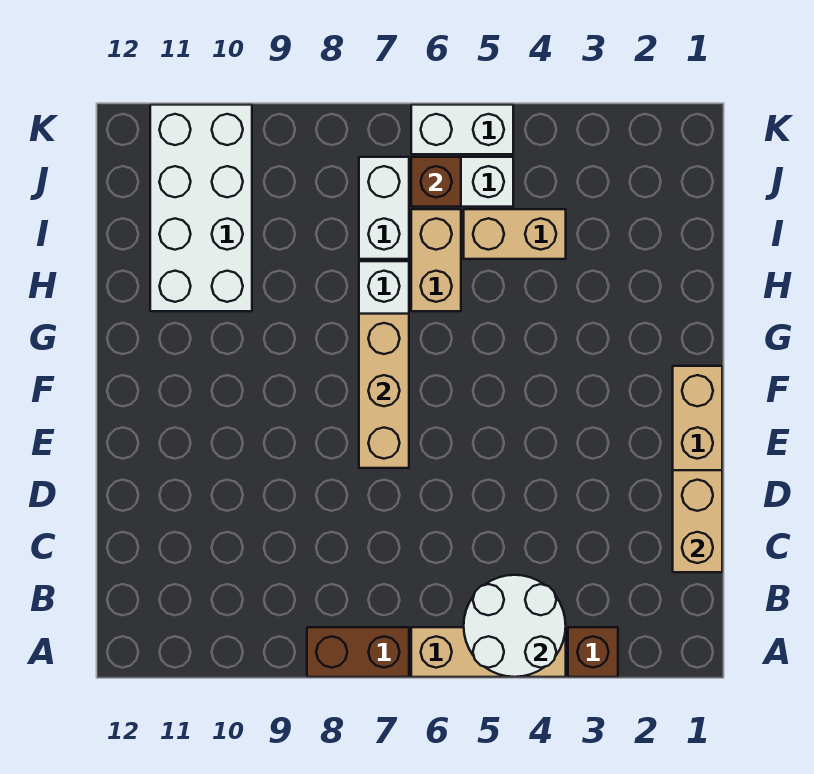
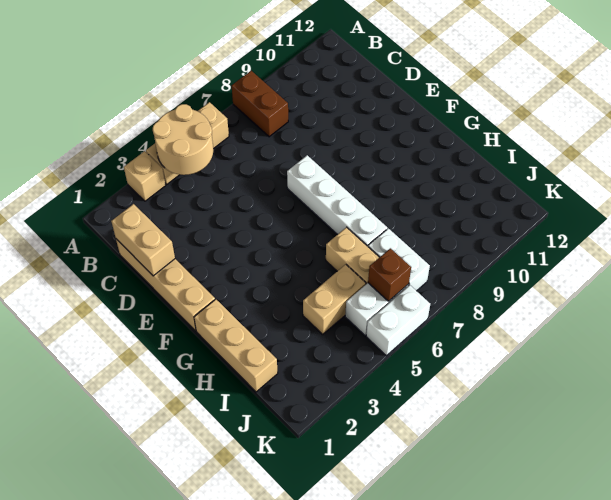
brown 1x1 brick [568,627,618,677] -> tan 1x1 brick [124,151,166,201]
white 2x2 round brick [464,575,566,677] -> tan 2x2 round brick [153,104,213,175]
brown 1x2 brick [307,627,409,677] -> brown 1x2 brick turned to [232,71,288,137]
tan 1x3 brick [359,314,409,468] -> tan 1x3 brick moved to [194,299,278,392]
white 2x4 brick [150,105,252,311] -> none

